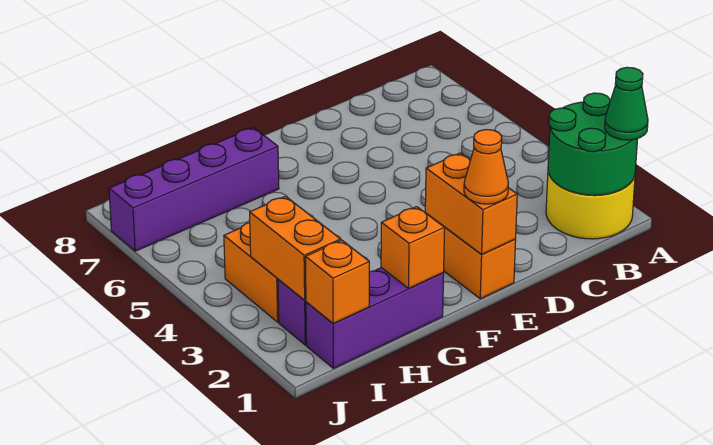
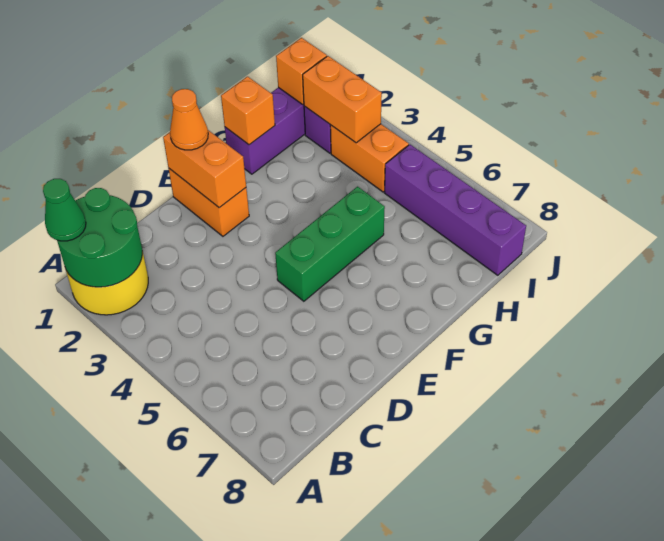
none -> green 1x3 brick [275,187,385,301]
purple 1x4 brick [109,128,279,251] -> purple 1x4 brick turned to [385,145,526,275]

